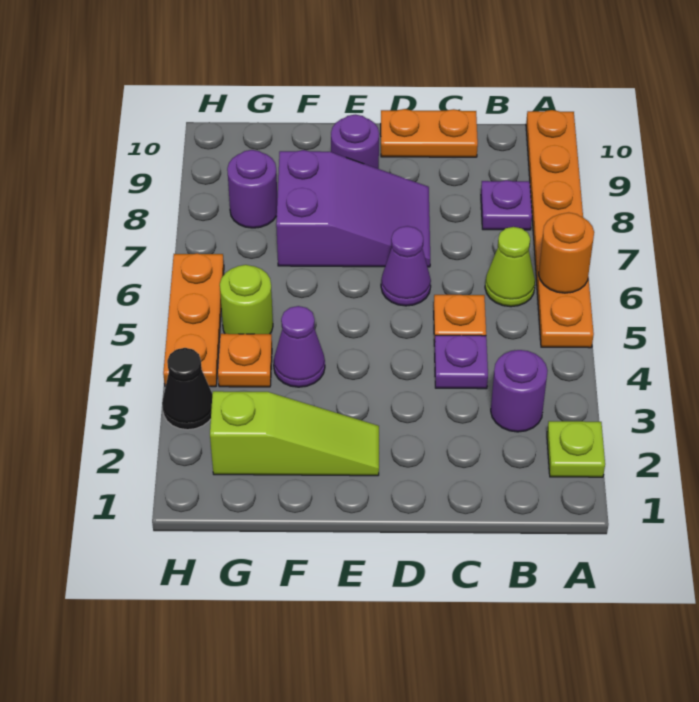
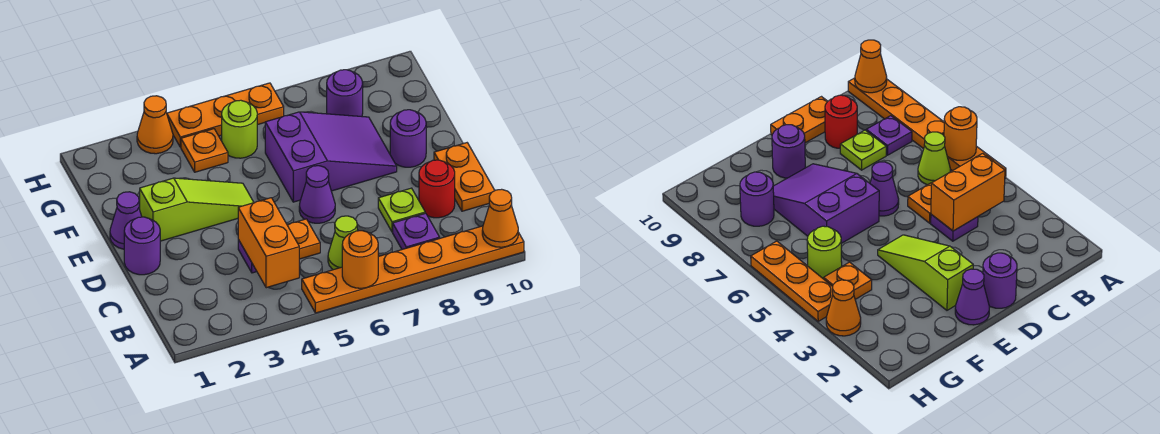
lime 1x1 plate [547,421,605,477] -> lime 1x1 plate moved to [378,188,425,232]
none -> orange 1x1 cone [482,189,518,247]
purple 1x1 round brick [491,350,548,432] -> purple 1x1 round brick moved to [124,217,160,275]
none -> orange 1x2 brick [238,198,299,288]
none -> red 1x1 round brick [419,160,455,218]
purple 2x3 slope [276,150,430,267] -> purple 2x3 slope turned to [265,112,397,202]
lime 1x3 slope [210,391,379,476] -> lime 1x3 slope turned to [139,178,254,241]
purple 1x1 cone [274,306,325,387] -> purple 1x1 cone moved to [110,192,142,249]
black 1x1 cone [162,348,212,430] -> orange 1x1 cone [137,96,173,154]

